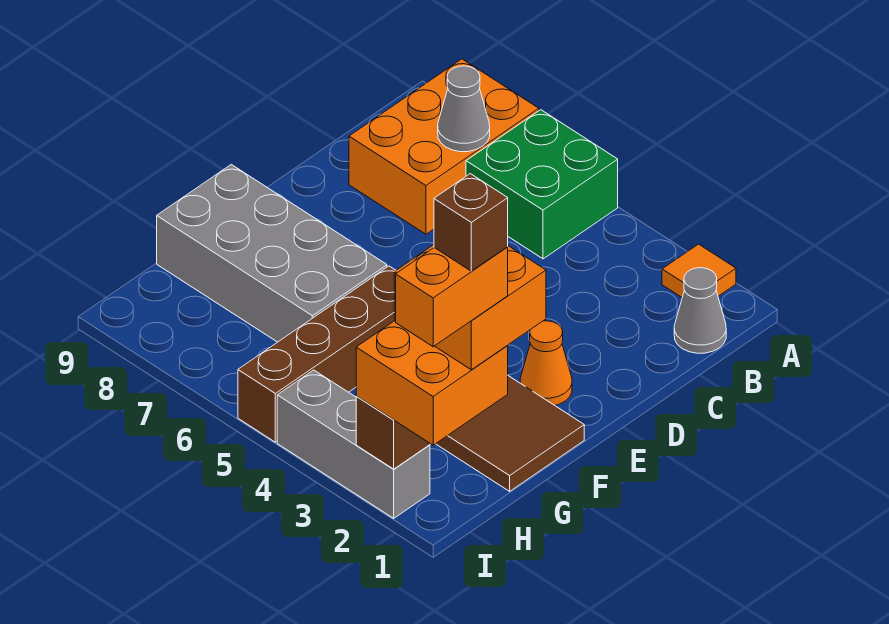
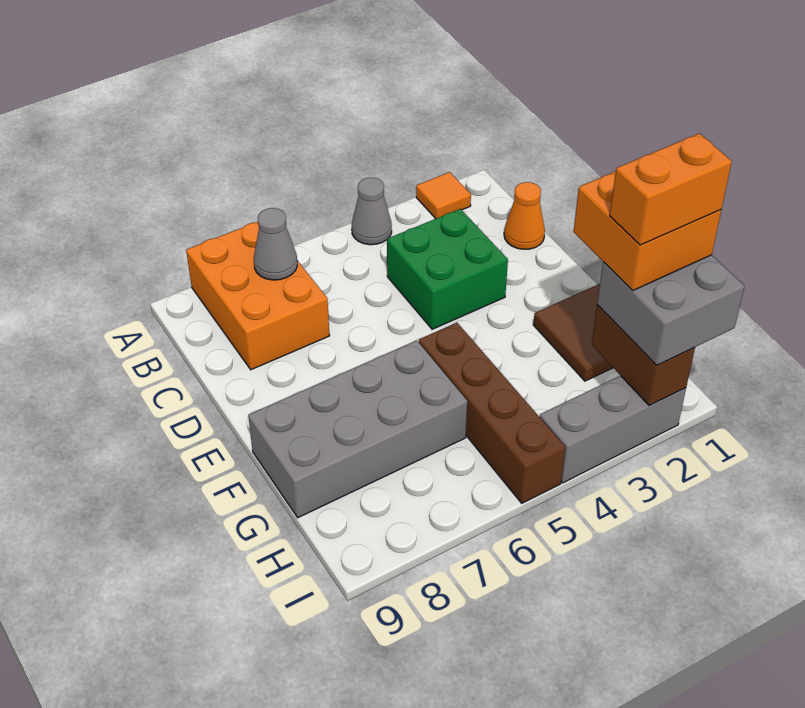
green 2x2 brick [466,110,618,259] -> green 2x2 brick moved to [387,209,508,329]
grey 1x1 cone [674,268,726,353] -> grey 1x1 cone moved to [352,178,392,245]
orange 1x1 cone [520,321,572,405] -> orange 1x1 cone moved to [504,182,545,249]
orange 2x2 brick [356,321,508,445] -> grey 2x2 brick [597,255,745,365]
orange 1x2 brick [396,247,508,347] -> orange 1x2 brick turned to [610,133,732,245]
brown 1x1 brick [434,174,508,271] -> none

